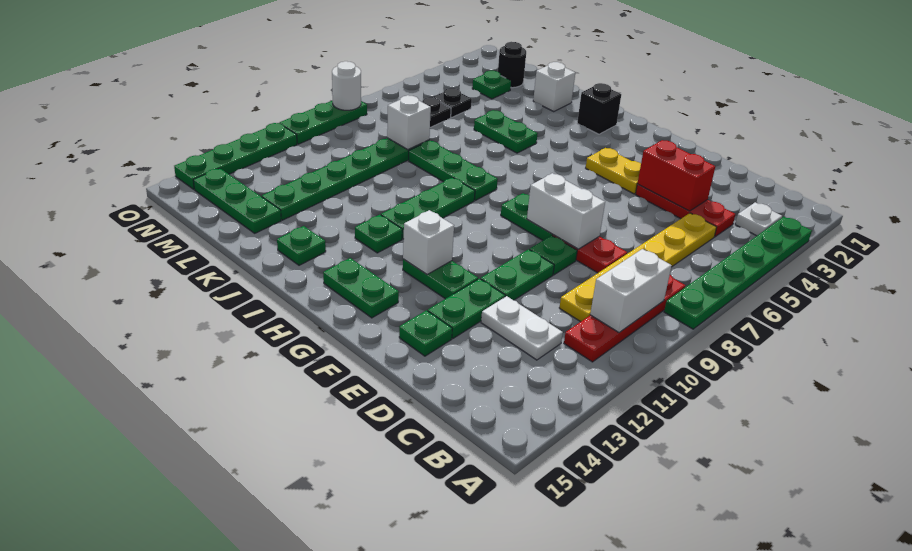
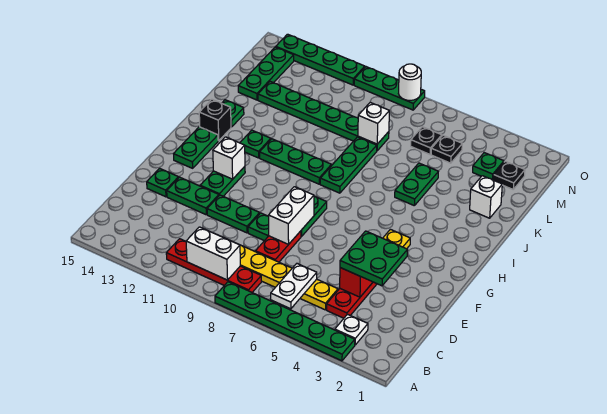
white 1x2 plate [481,296,563,360] -> white 1x2 plate moved to [271,264,317,309]
none -> green 2x2 plate [340,231,408,286]
black 1x1 brick [577,83,621,134] -> black 1x1 brick moved to [199,99,231,141]
black 1x1 round brick [498,42,526,88] -> black 1x1 plate [493,161,525,189]

